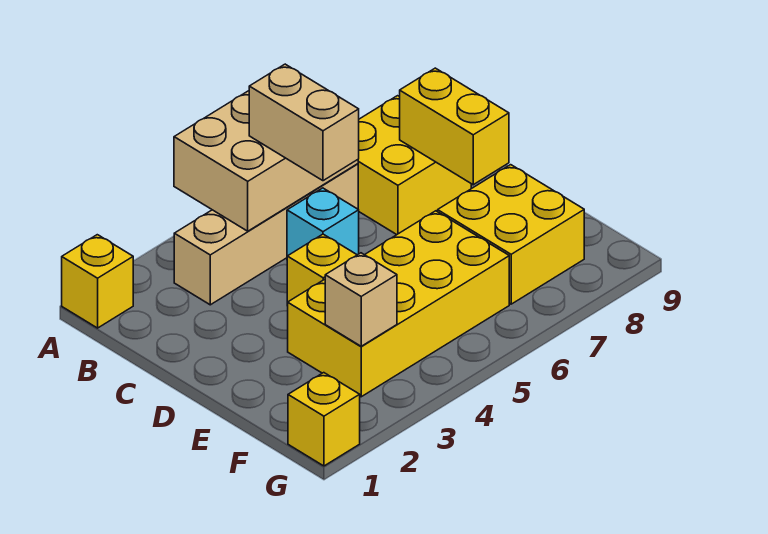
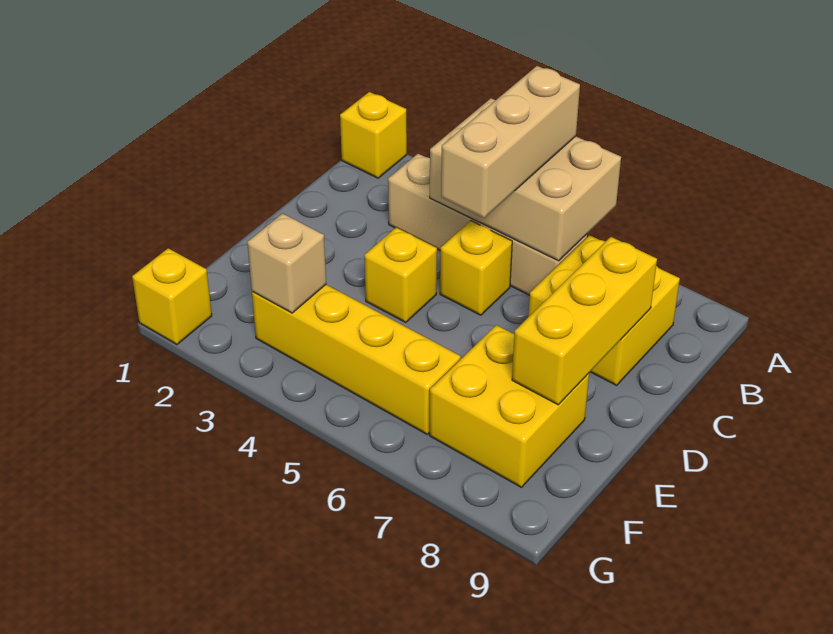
tan 1x2 brick [249,64,359,181] -> tan 1x3 brick [441,66,580,218]
cyan 1x1 brick [287,188,359,256] -> yellow 1x1 brick [440,221,512,315]
yellow 1x2 brick [400,68,509,185] -> yellow 1x3 brick [512,237,657,405]
yellow 2x4 brick [288,211,509,397] -> yellow 1x4 brick [252,285,461,434]

